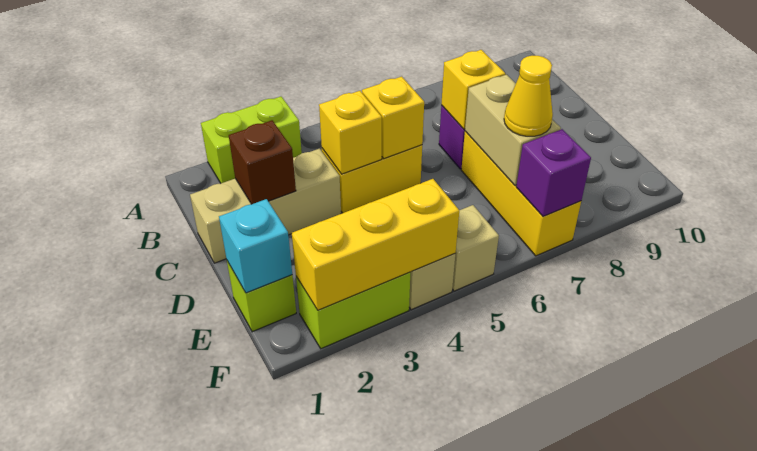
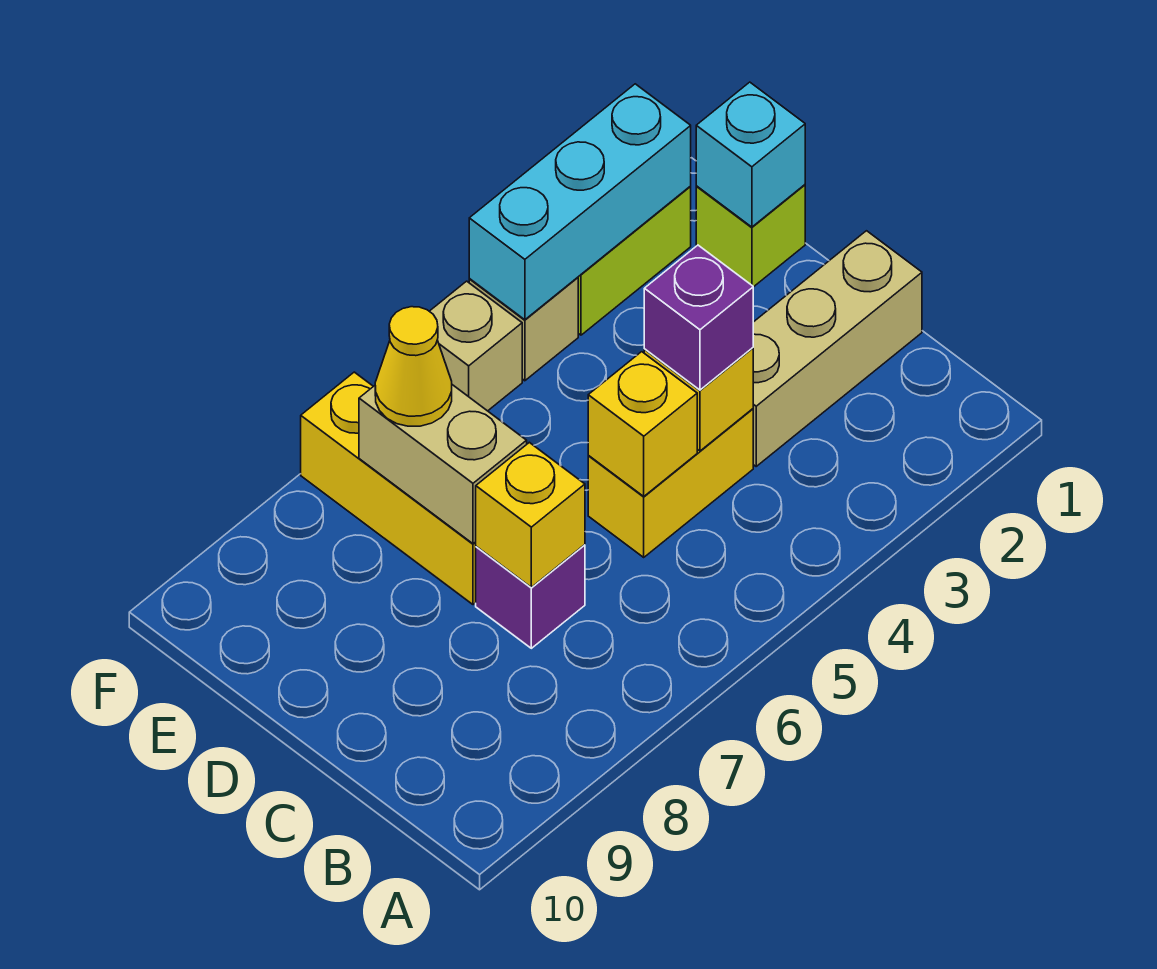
lime 1x2 brick [201,97,302,183] -> none
brown 1x1 brick [229,120,296,204] -> none
yellow 1x3 brick [292,179,459,310] -> cyan 1x3 brick [469,84,691,320]
purple 1x1 brick [516,129,591,217] -> purple 1x1 brick moved to [644,245,753,390]

